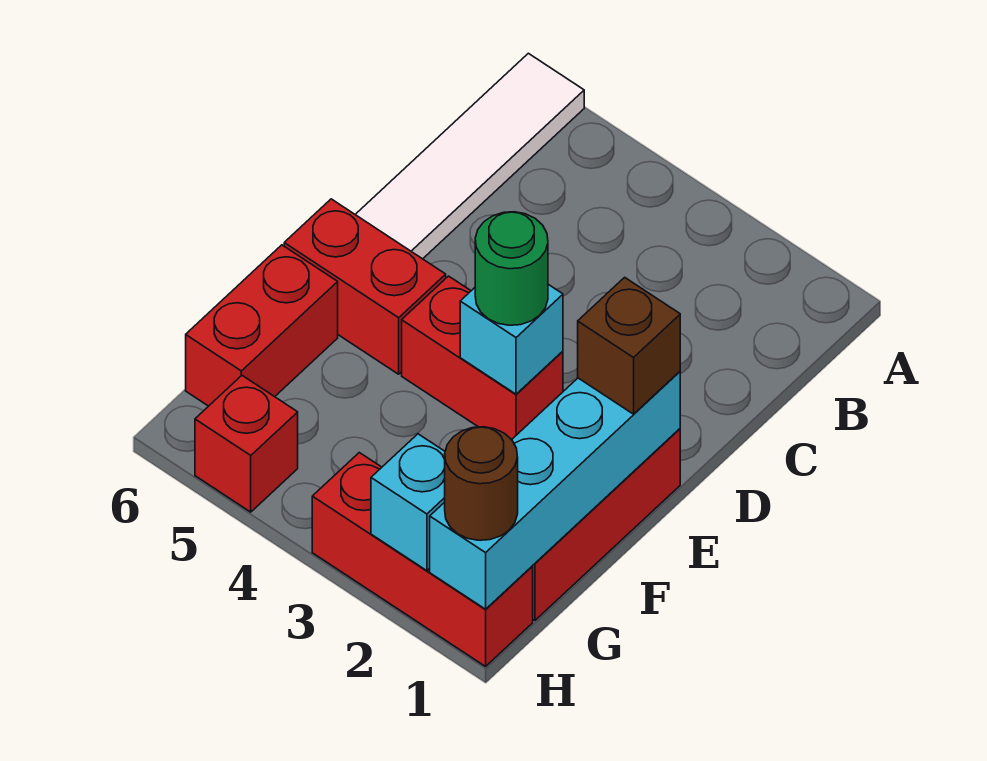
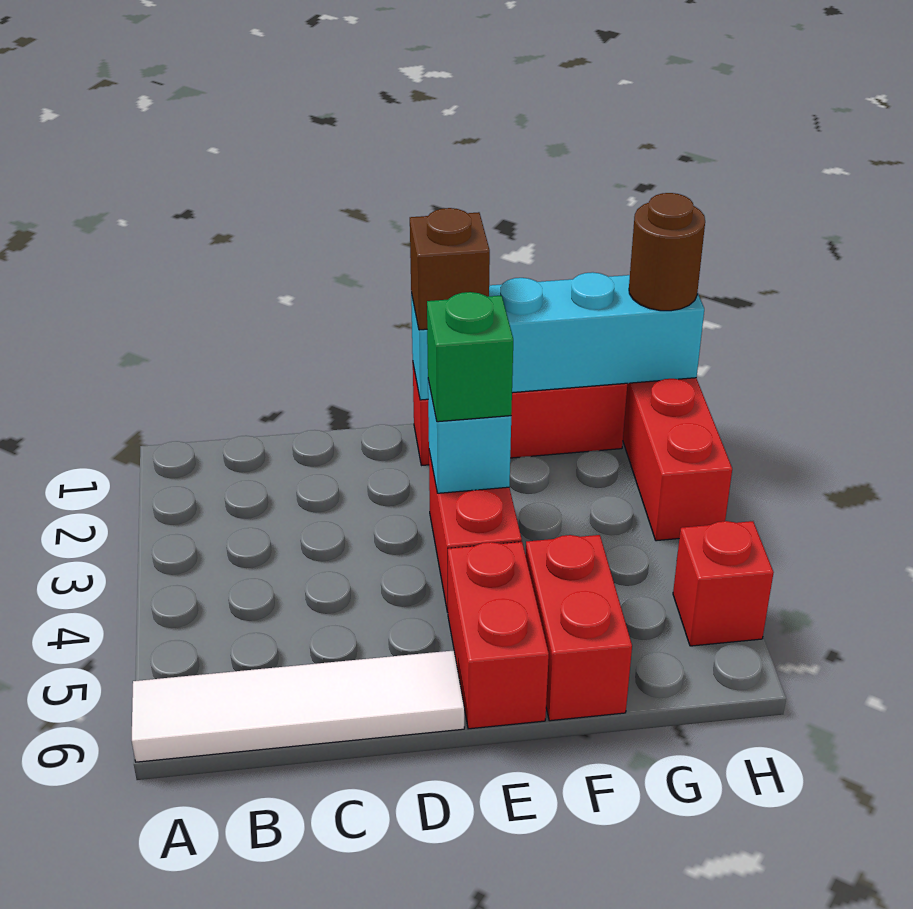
green 1x1 round brick [475,212,548,325] -> green 1x1 brick [427,292,513,422]
red 1x2 brick [186,245,338,406] -> red 1x2 brick turned to [525,535,632,721]
cyan 1x1 brick [371,434,445,571] -> none

